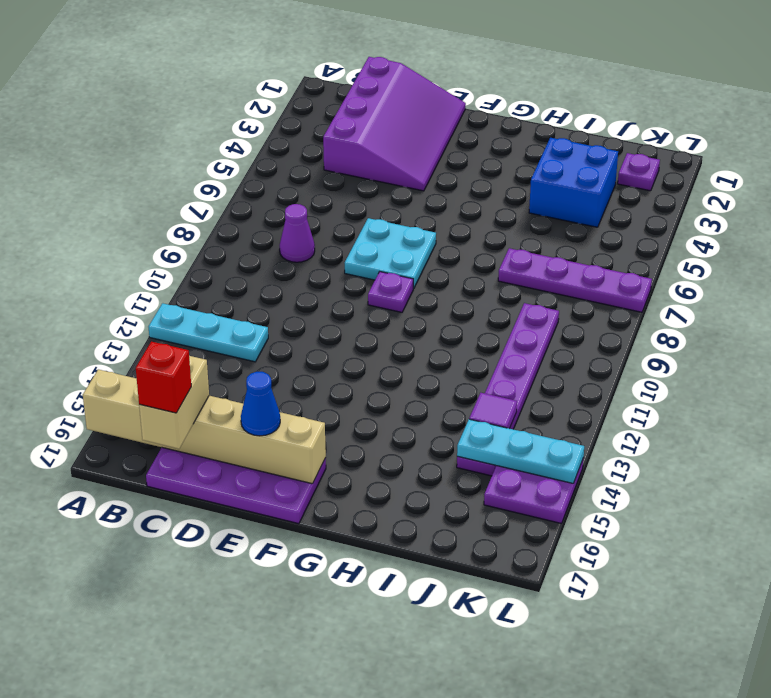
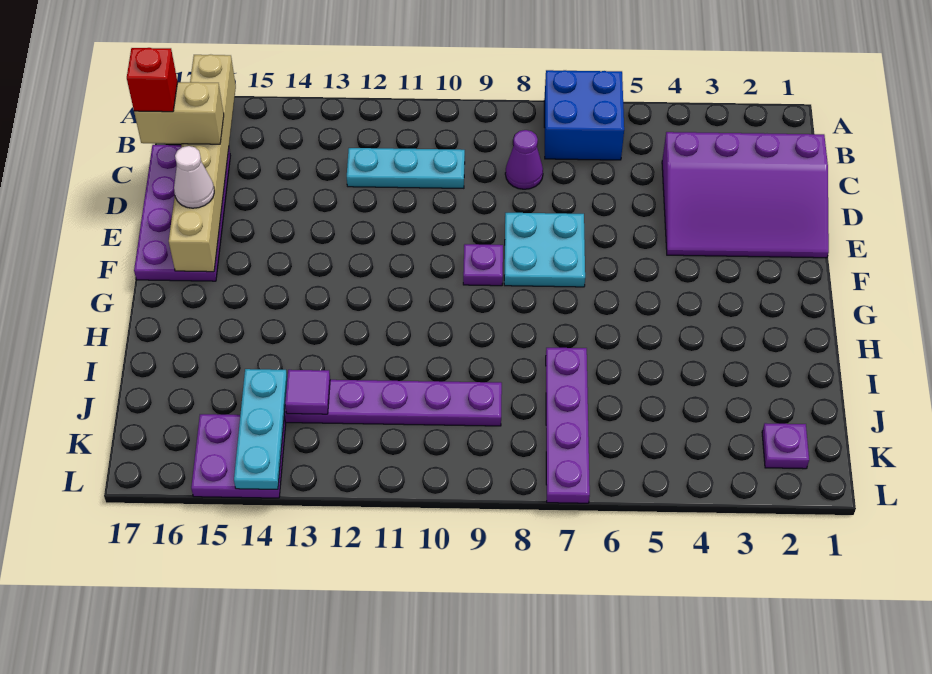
cyan 1x3 plate [149,303,268,362] -> cyan 1x3 plate turned to [347,148,465,188]
blue 1x1 cone [241,372,280,436] -> white 1x1 cone [174,146,214,208]
blue 2x2 brick [529,138,618,227] -> blue 2x2 brick moved to [544,70,624,160]

